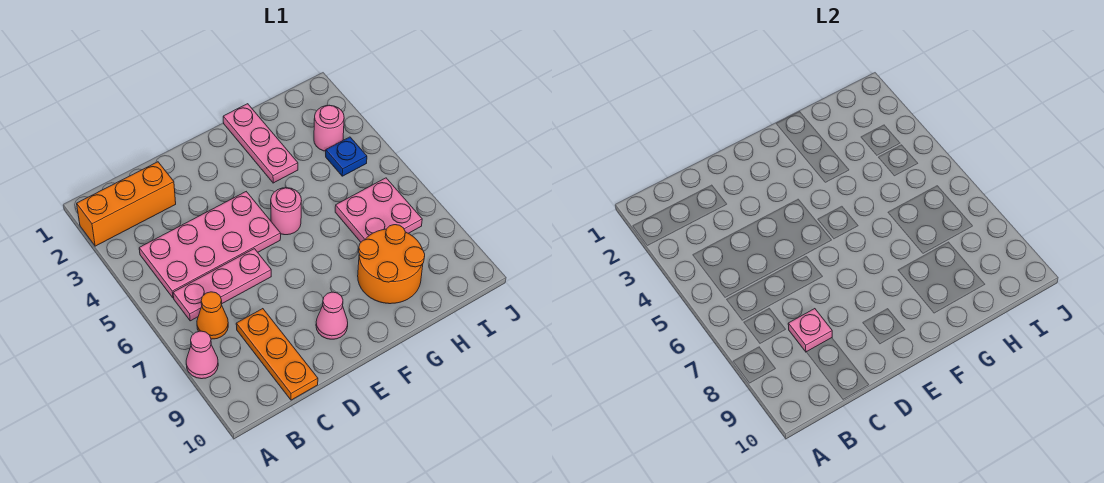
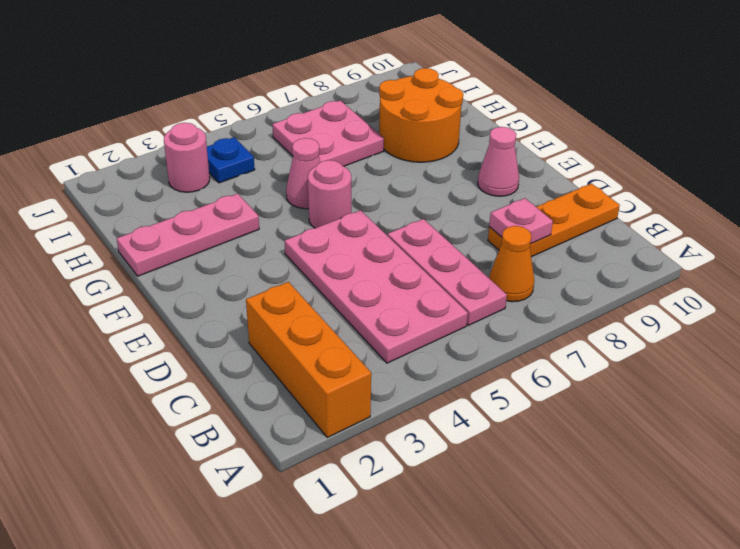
pink 1x1 cone [186,331,218,379] -> pink 1x1 cone moved to [286,138,320,209]

